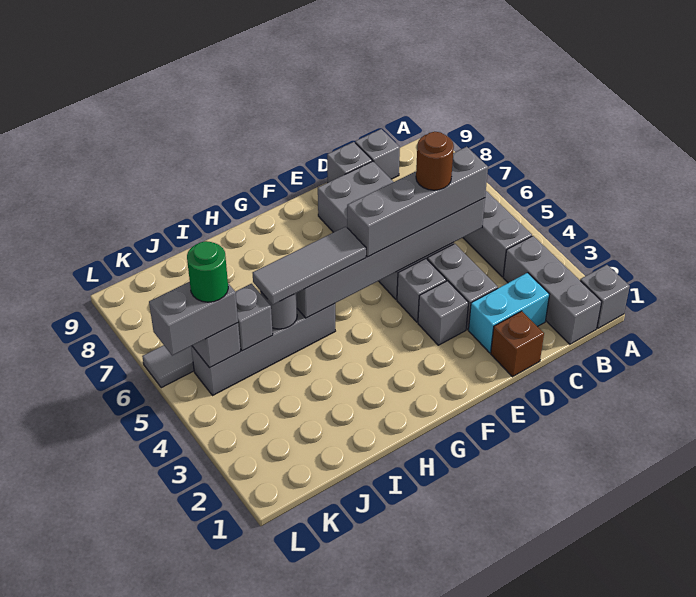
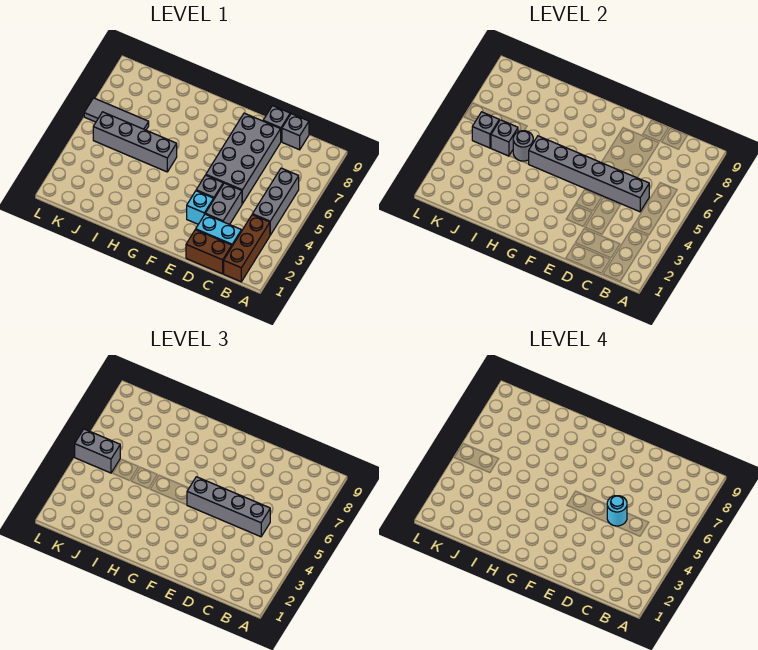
grey 1x1 brick [580,265,630,329] -> none
grey 1x3 brick [503,236,602,344] -> brown 1x3 brick [224,215,270,282]
brown 1x1 brick [491,311,544,377] -> brown 1x2 brick [186,230,232,274]
brown 1x1 round brick [416,132,454,190] -> cyan 1x1 round brick [607,496,627,526]
grey 1x1 brick [418,281,468,345] -> cyan 1x1 brick [187,191,214,224]
grey 1x3 tile [253,227,366,305] -> none
green 1x1 round brick [187,241,228,302] -> none

